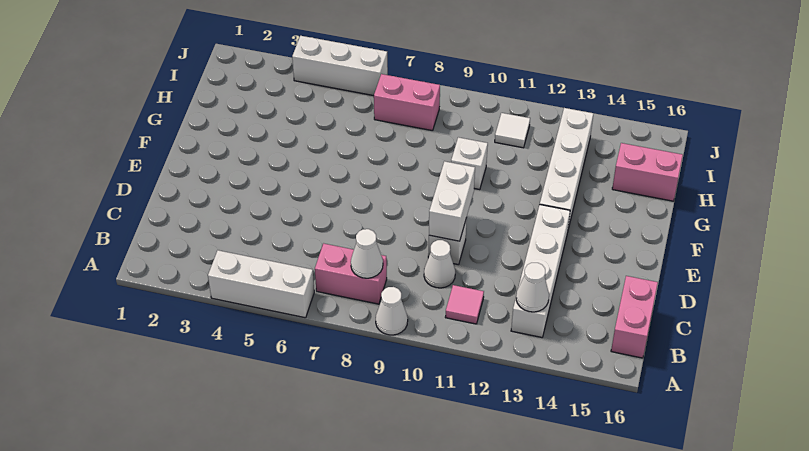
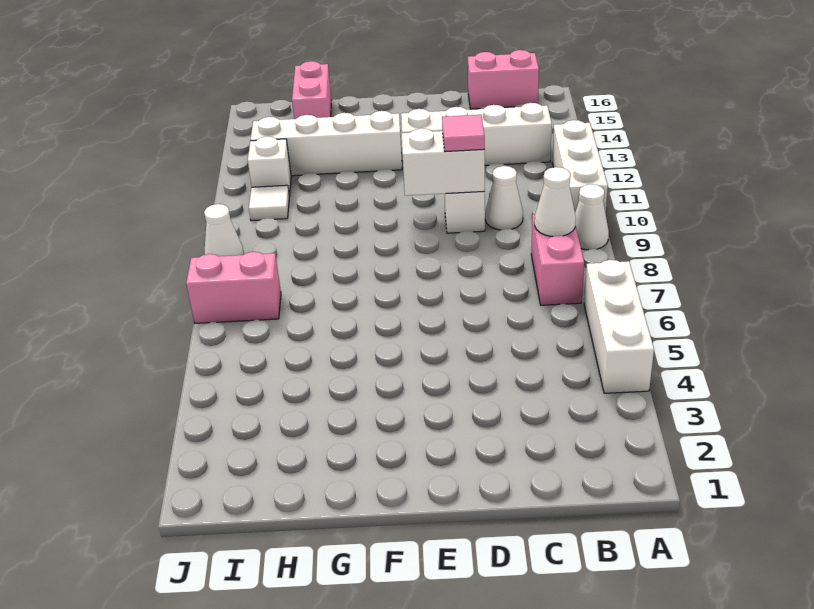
pink 1x1 tile [445,285,484,324] -> pink 1x1 tile moved to [442,115,485,152]
white 1x1 cone [516,263,549,312] -> white 1x1 cone moved to [204,204,244,256]
white 1x1 brick [451,137,488,190] -> white 1x1 brick moved to [248,136,291,196]
pink 1x2 brick [374,74,440,131] -> pink 1x2 brick turned to [186,251,281,323]
white 1x3 brick [292,36,388,96] -> white 1x3 brick moved to [552,120,608,213]

